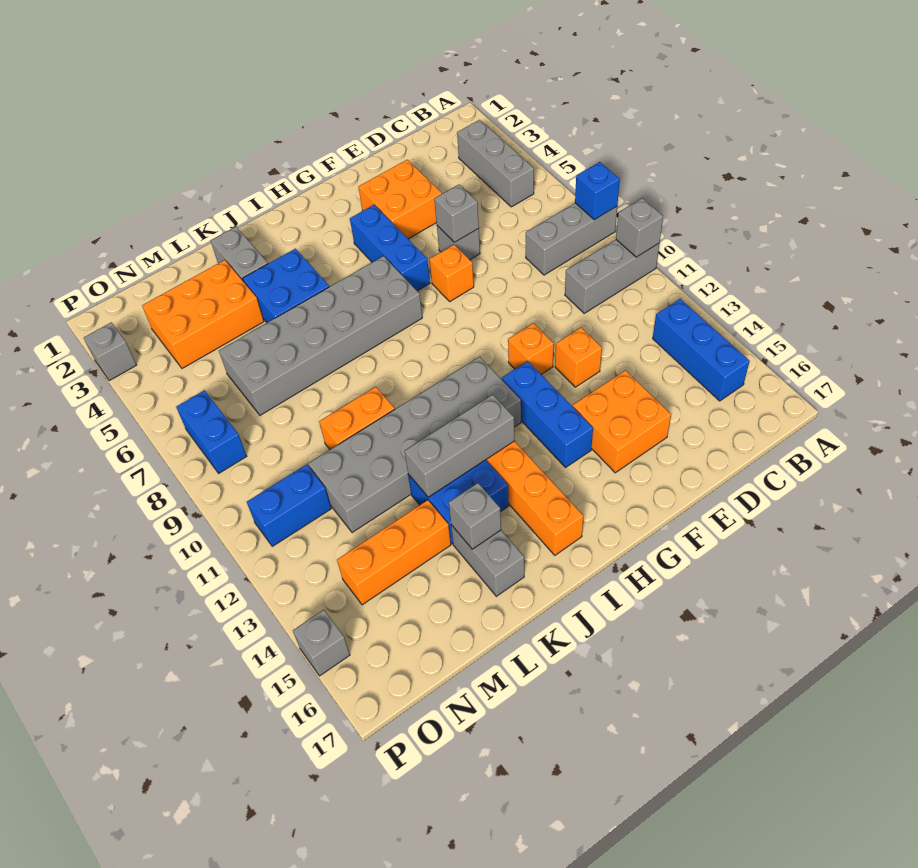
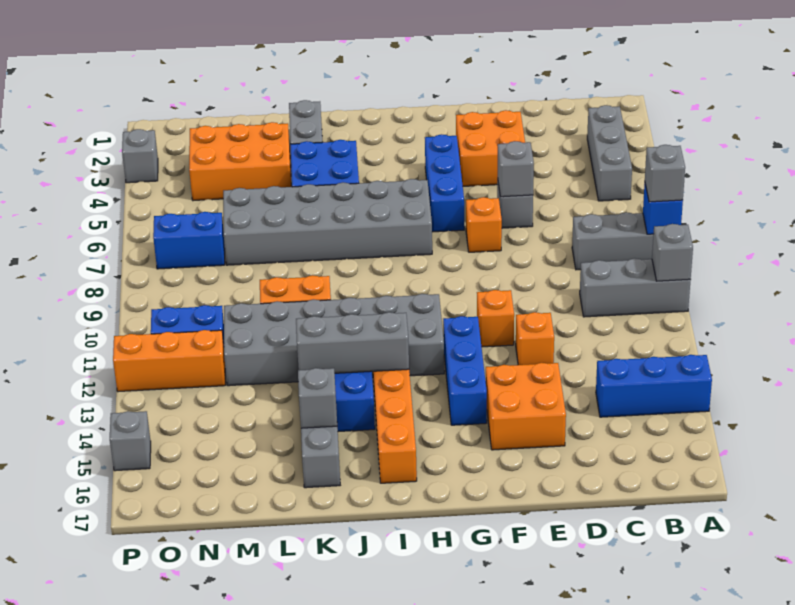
none -> grey 1x1 brick [645,145,685,202]
blue 1x3 brick [653,299,750,401] -> blue 1x3 brick turned to [596,355,712,417]
orange 1x3 brick [337,500,451,605] -> orange 1x3 brick moved to [113,330,225,392]
blue 1x2 brick [176,390,247,473] -> blue 1x2 brick turned to [153,212,225,269]

